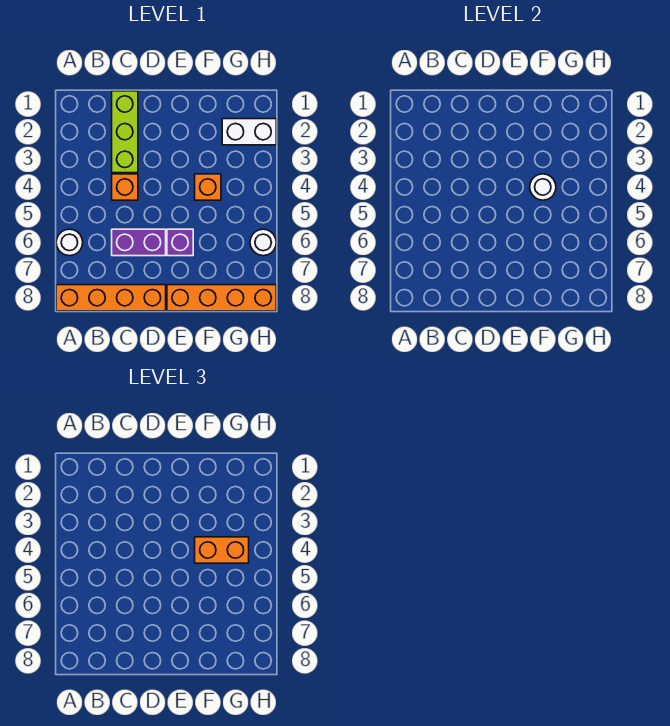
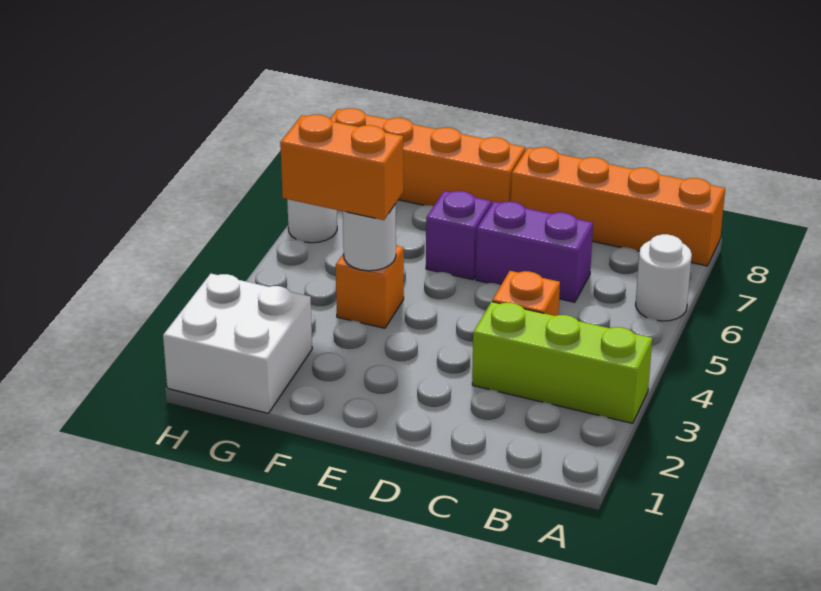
lime 1x3 brick [112,91,138,173] -> lime 1x3 brick turned to [472,302,652,423]
white 1x2 brick [222,119,276,145] -> white 2x2 brick [163,274,312,413]

